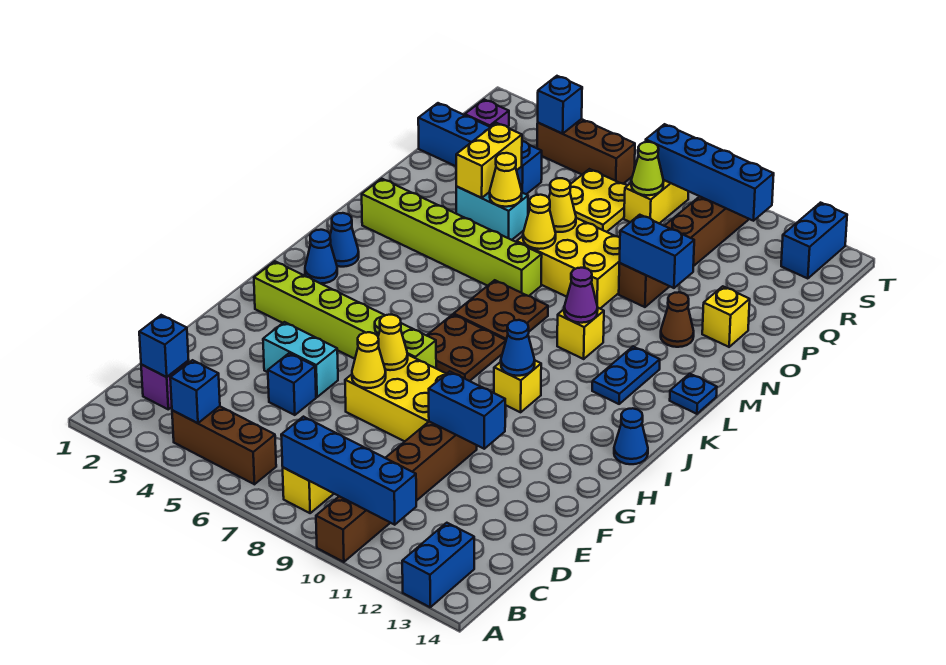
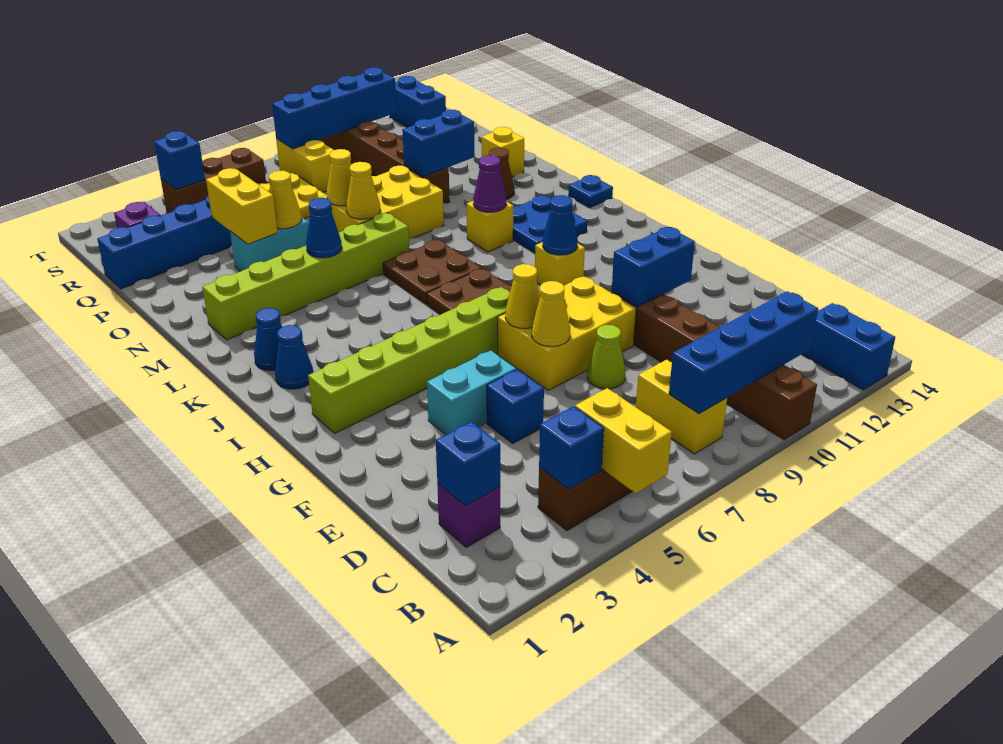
none -> yellow 1x2 brick [575,388,672,493]
blue 1x1 cone [614,408,648,464] -> blue 1x1 cone moved to [306,198,342,258]
blue 1x2 plate [592,346,660,404] -> blue 2x2 plate [513,196,587,253]
lime 1x1 cone [631,142,664,195] -> lime 1x1 cone moved to [587,325,625,389]

